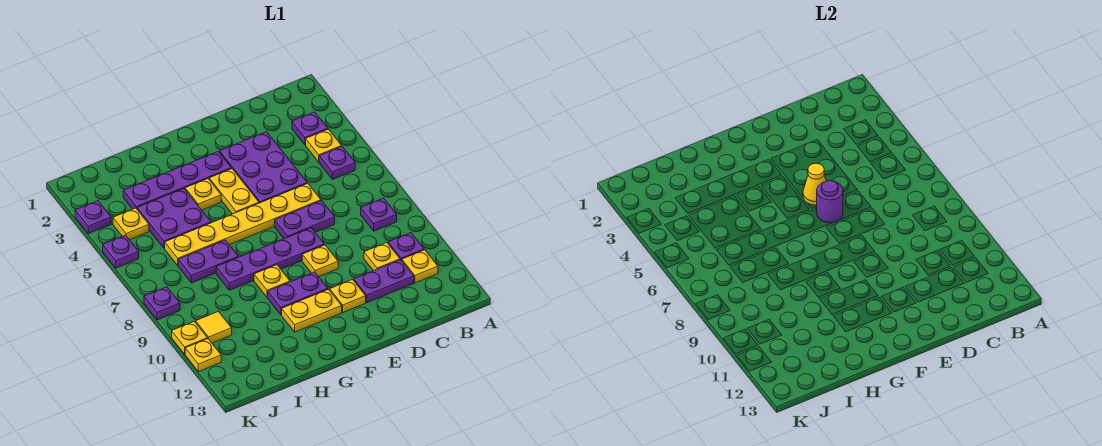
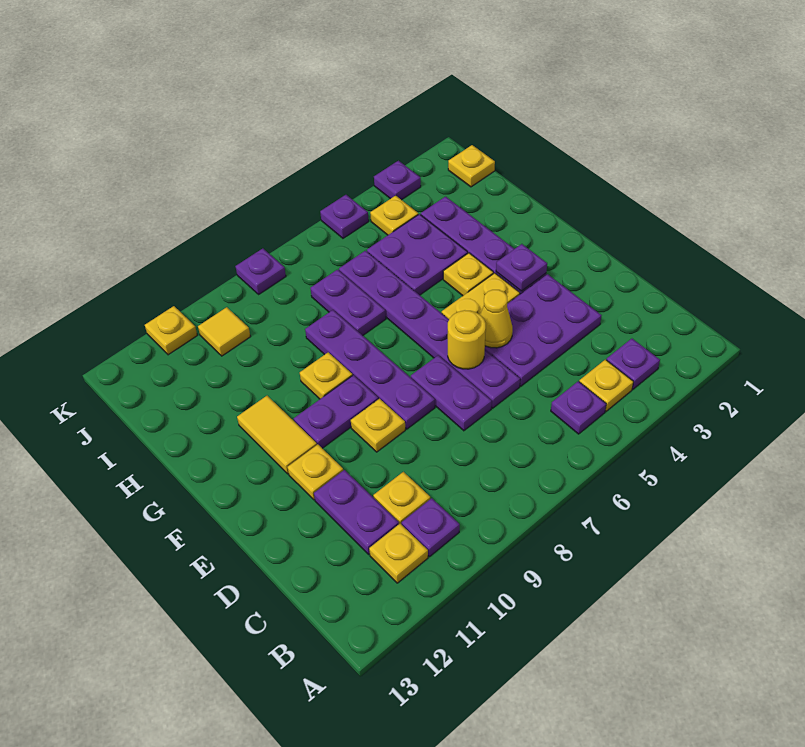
purple 1x1 plate [361,198,397,231] -> purple 1x1 plate moved to [496,244,547,291]
yellow 1x6 plate [165,183,321,265] -> purple 1x6 plate [339,251,520,408]
purple 1x1 round brick [817,181,843,223] -> yellow 1x1 round brick [448,310,486,369]
purple 1x2 plate [268,272,328,315] -> purple 1x2 plate turned to [294,375,378,448]
yellow 1x2 plate [282,289,342,332] -> yellow 1x2 tile [237,396,317,474]
yellow 1x1 plate [172,321,208,354] -> yellow 1x1 plate moved to [448,145,495,187]

